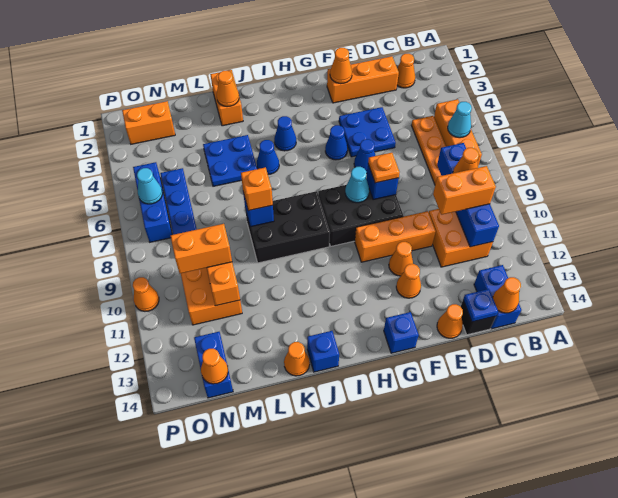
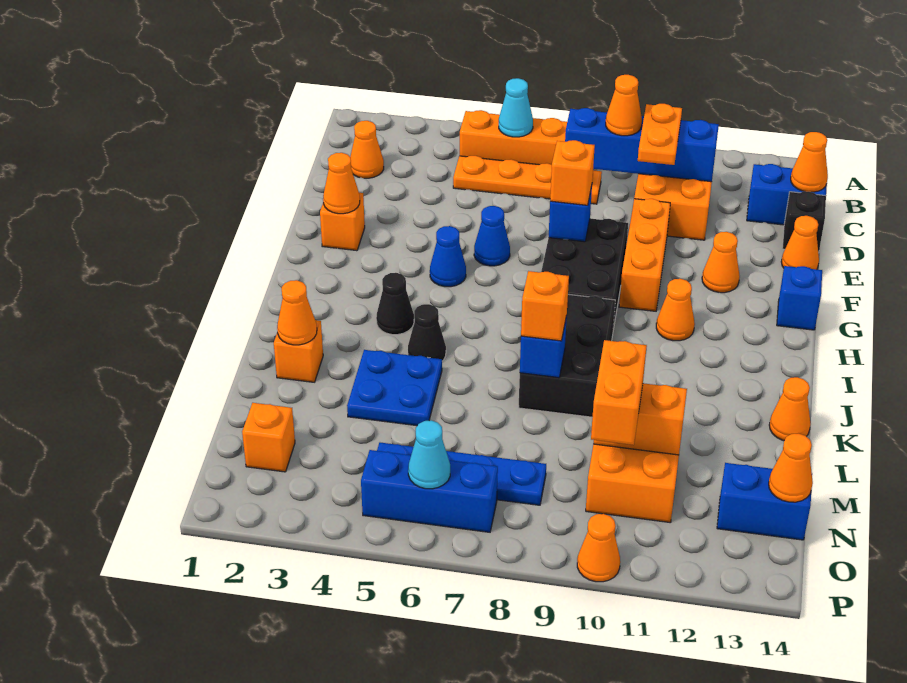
orange 1x2 brick [433,166,496,215] -> orange 1x2 plate [638,104,682,165]
orange 1x3 brick [327,56,399,103] -> orange 1x1 brick [320,193,365,251]
blue 1x1 plate [463,289,498,322] -> none
blue 2x2 plate [339,107,396,157] -> none
orange 1x1 plate [368,153,400,183] -> orange 1x1 brick [550,140,595,205]
orange 1x1 cone [389,242,413,276] -> orange 1x1 cone moved to [656,279,695,341]
cyan 1x1 cone [345,167,369,203] -> none
blue 1x1 cone [274,116,296,151] -> black 1x1 cone [376,273,414,335]
blue 1x1 cone [257,140,279,174] -> black 1x1 cone [408,304,446,361]
blue 1x1 brick [307,331,339,372] -> none
orange 1x2 brick [210,70,243,126] -> orange 1x1 brick [274,320,323,382]
orange 1x2 brick [122,101,175,144] -> orange 1x1 brick [242,403,295,472]

